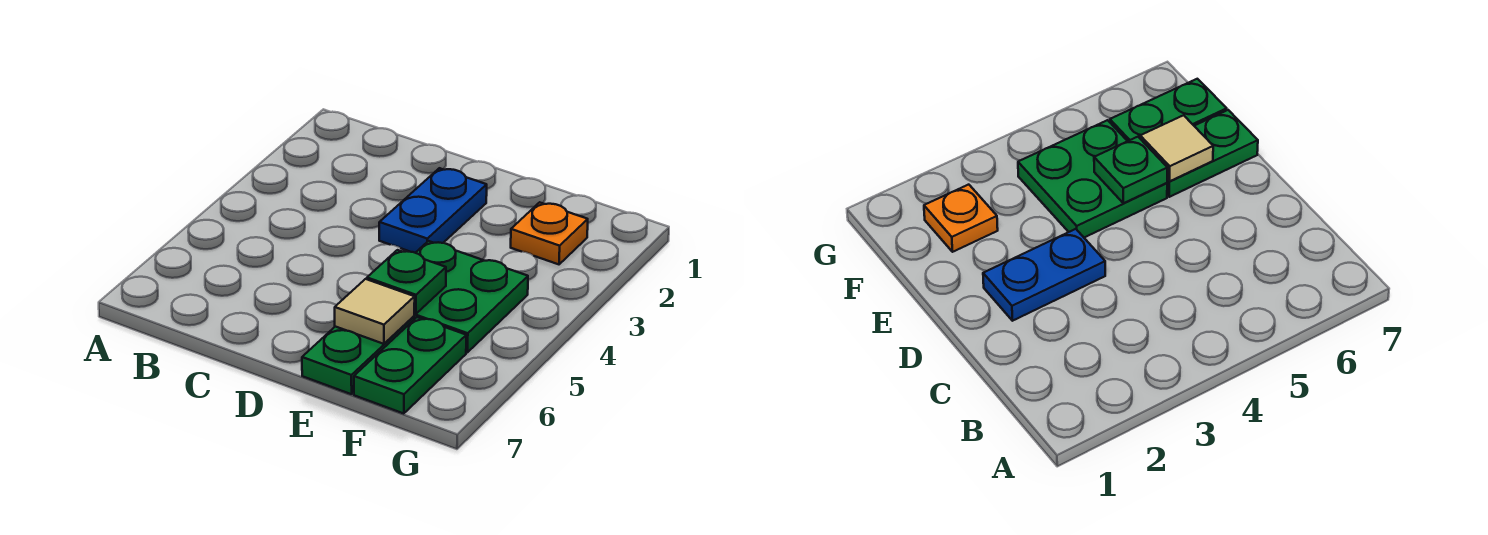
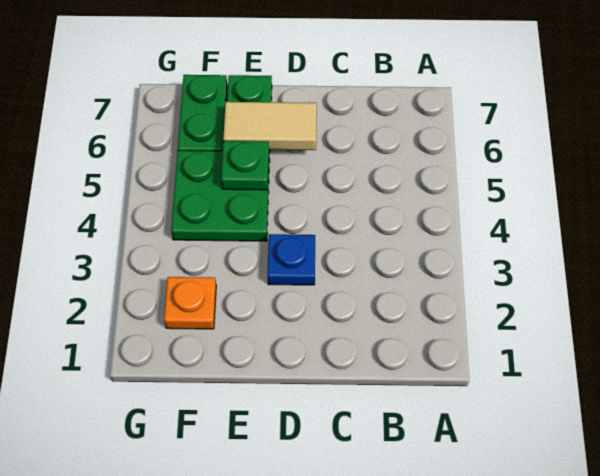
blue 1x2 plate [379,168,487,253] -> blue 1x1 plate [267,234,315,285]
tan 1x1 tile [335,279,415,344] -> tan 1x2 tile [223,102,317,150]

